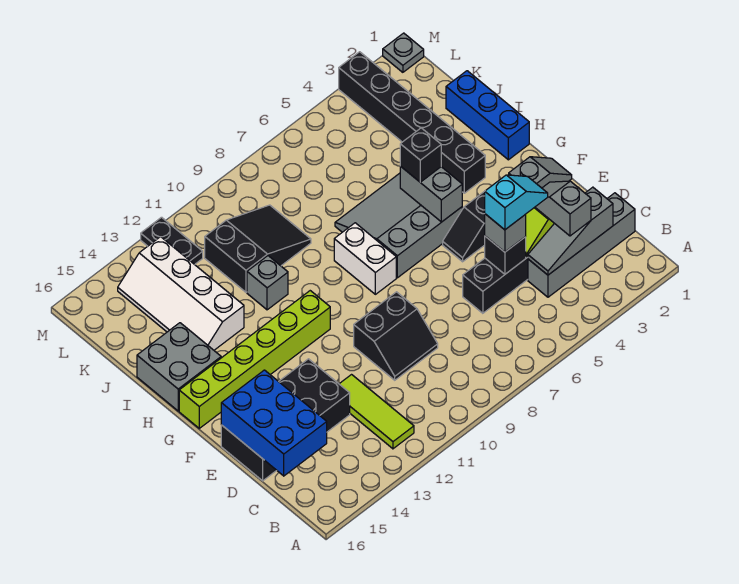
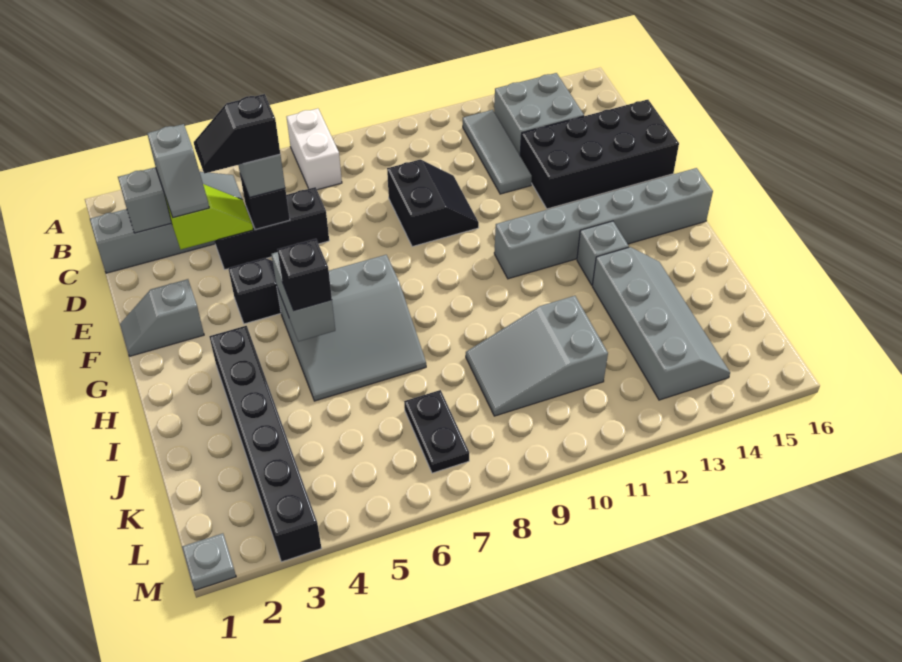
lime 1x3 tile [340,375,414,449] -> grey 1x3 tile [463,110,532,194]
blue 2x3 brick [221,370,327,476] -> none
cyan 1x2 slope [485,175,548,230] -> black 1x2 slope [194,94,280,174]
black 2x2 slope [354,292,438,380] -> black 2x2 slope turned to [387,159,479,247]
white 1x2 brick [334,223,396,294] -> white 1x2 brick moved to [287,109,342,190]
lime 1x6 brick [179,291,330,428] -> grey 1x6 brick [494,168,713,279]
blue 1x3 brick [446,71,529,160] -> none
grey 2x2 brick [137,323,221,411] -> grey 2x2 brick moved to [494,73,584,155]
grey 1x1 brick [247,256,288,310] -> grey 1x1 brick moved to [577,221,629,285]
white 2x4 slope [118,237,244,350] -> grey 2x4 slope [592,247,730,400]
black 2x3 slope [205,205,311,292] -> grey 2x3 slope [466,296,608,416]
black 1x2 plate [141,217,203,265] -> black 1x2 plate moved to [404,390,469,473]

